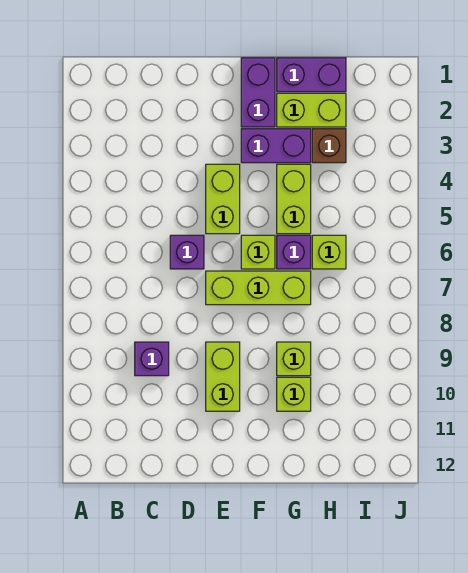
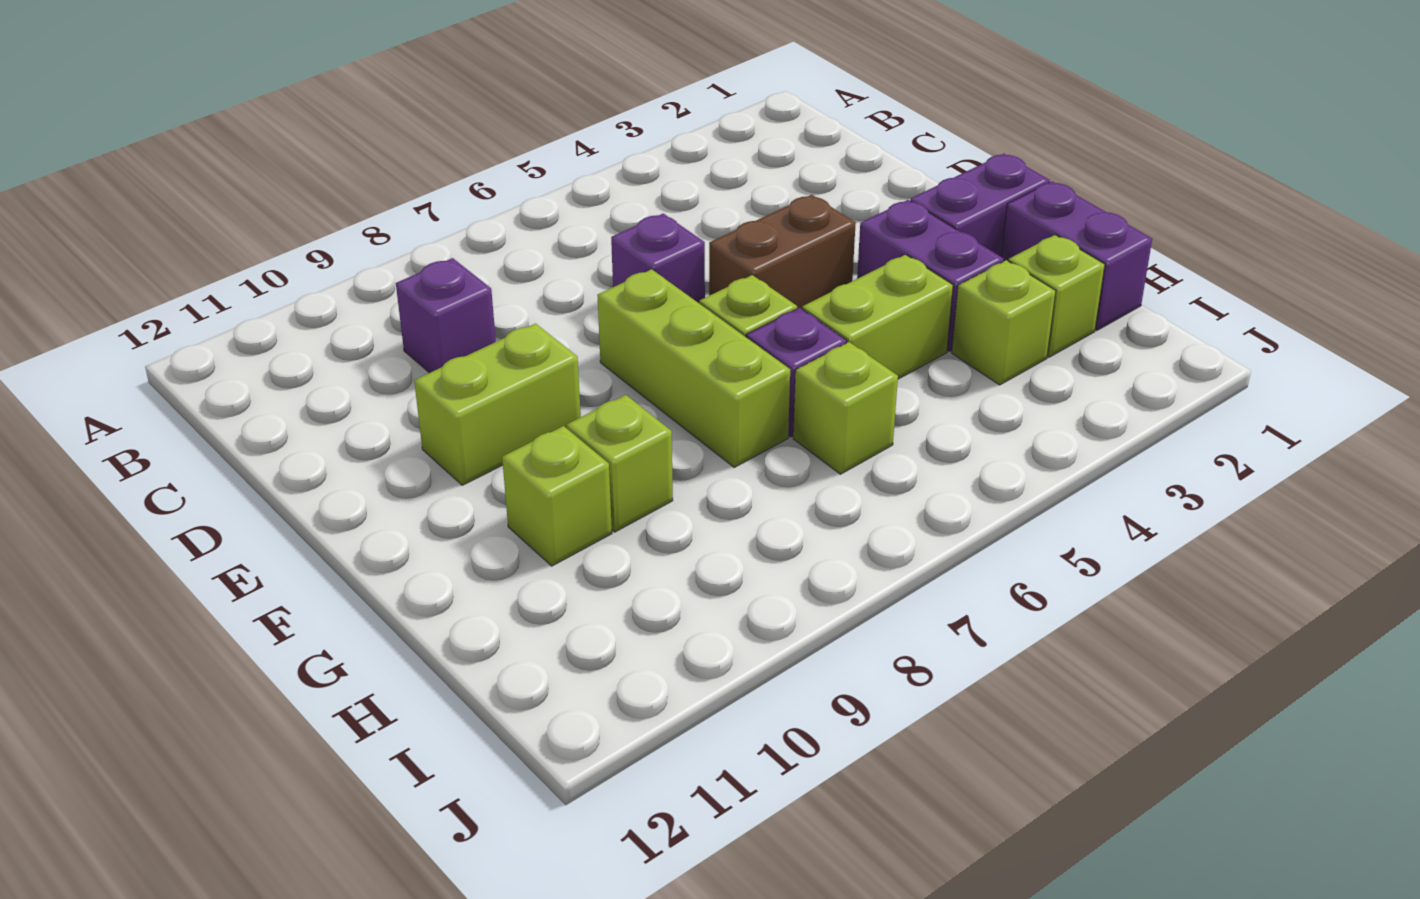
lime 1x2 brick [206,164,240,234] -> brown 1x2 brick [709,195,856,309]
lime 1x2 brick [277,93,346,127] -> lime 1x1 brick [1008,235,1105,357]
brown 1x1 brick [312,129,346,163] -> lime 1x1 brick [952,260,1056,385]

